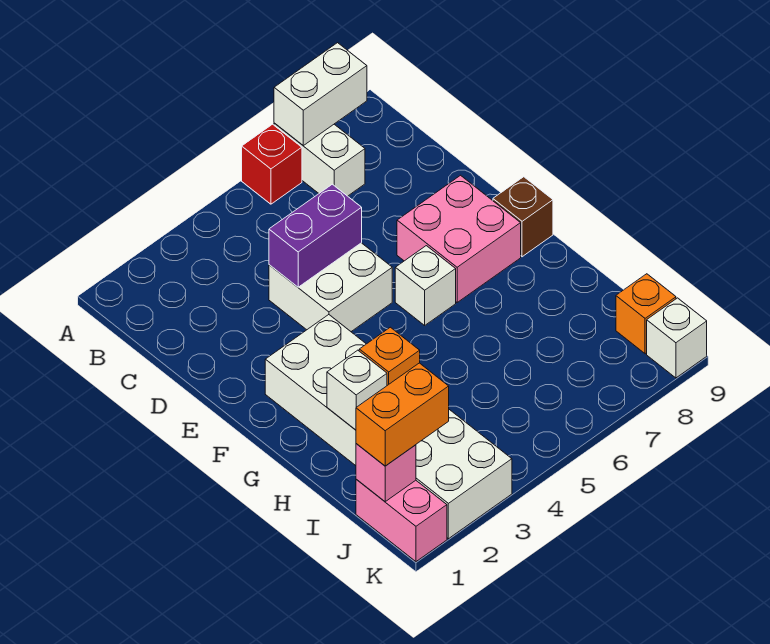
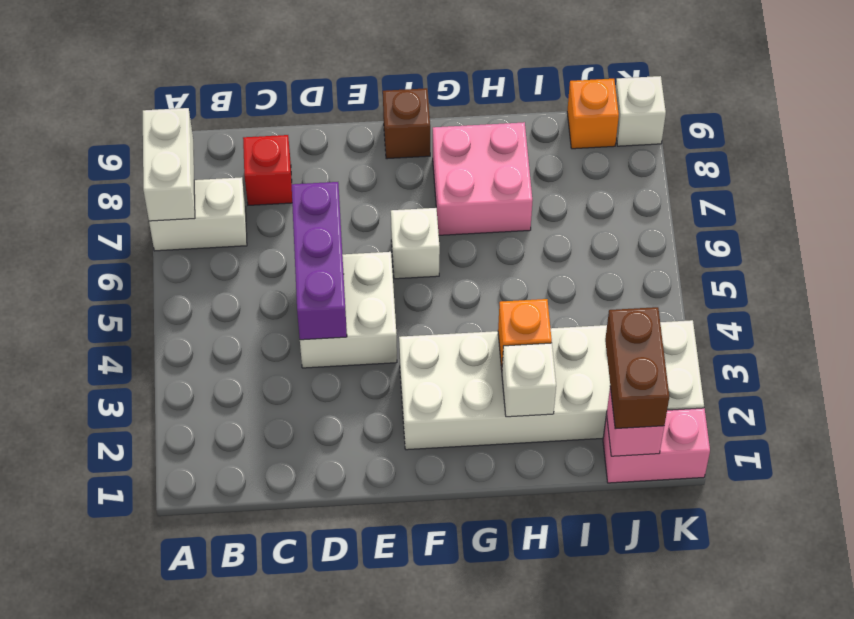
red 1x1 brick [242,124,302,204] -> red 1x1 brick moved to [243,135,292,205]
purple 1x2 brick [269,184,362,287] -> purple 1x3 brick [292,182,347,340]
pink 2x2 brick [397,175,521,302] -> pink 2x2 brick moved to [433,122,532,235]
orange 1x2 brick [356,363,449,466] -> brown 1x2 brick [605,307,669,429]

